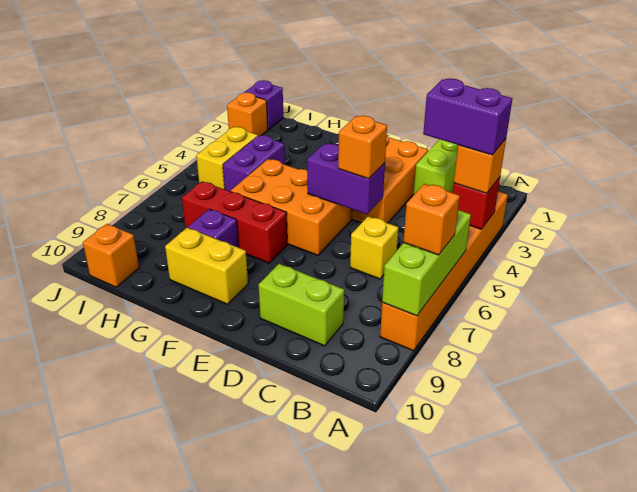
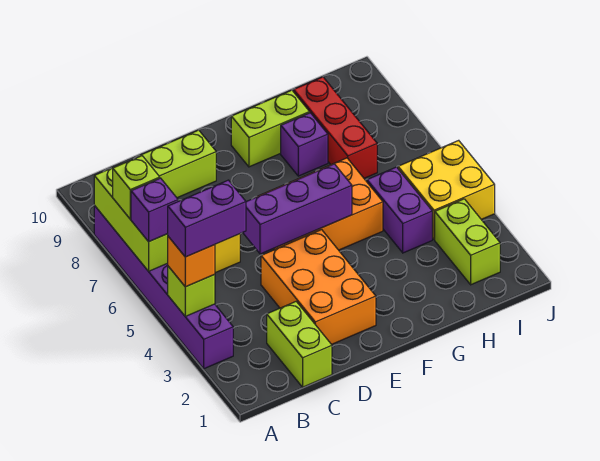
orange 1x6 brick [380,191,508,351] -> purple 1x6 brick [94,206,233,369]
red 1x1 brick [453,177,500,229] -> lime 1x1 brick [168,266,215,317]
orange 1x1 brick [403,184,460,255] -> lime 1x1 brick [113,156,160,219]
purple 1x2 brick [307,143,385,214] -> purple 1x3 brick [243,164,352,254]
orange 1x1 brick [338,116,387,179] -> none
red 1x3 brick [182,182,287,263] -> red 1x3 brick turned to [294,77,377,178]
yellow 1x2 brick [165,228,248,304] -> lime 1x2 brick [231,90,310,167]
none -> lime 1x2 brick [435,199,500,285]
yellow 1x2 brick [196,127,258,190] -> yellow 2x2 brick [398,140,495,240]
orange 1x1 brick [83,224,139,287] -> none
purple 1x1 brick [244,80,283,130] -> purple 1x1 brick moved to [131,178,178,242]
orange 1x1 brick [227,93,268,136] -> none

